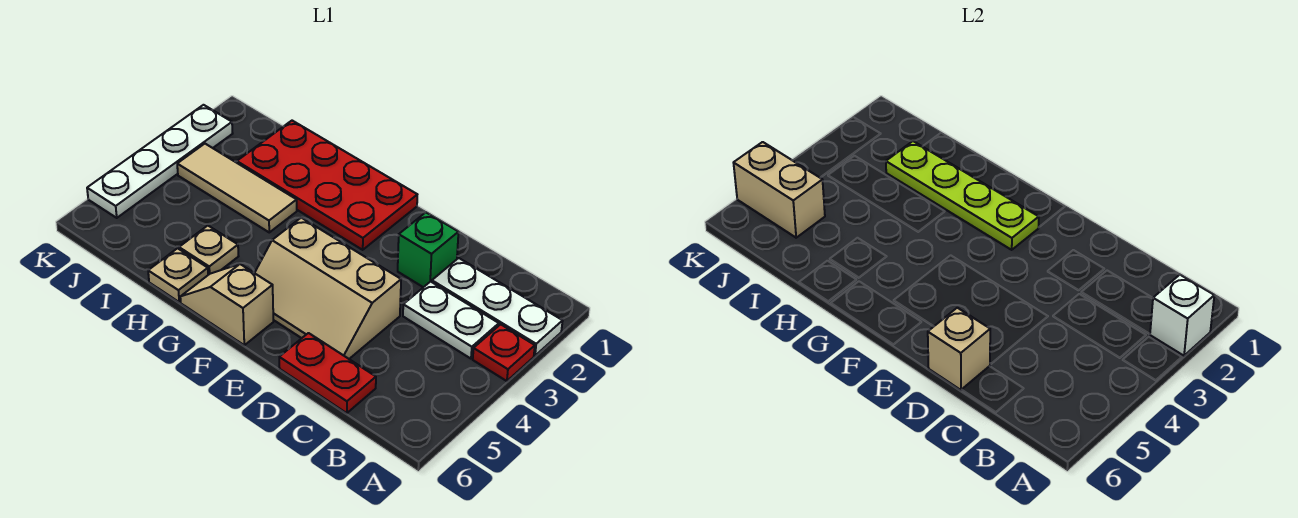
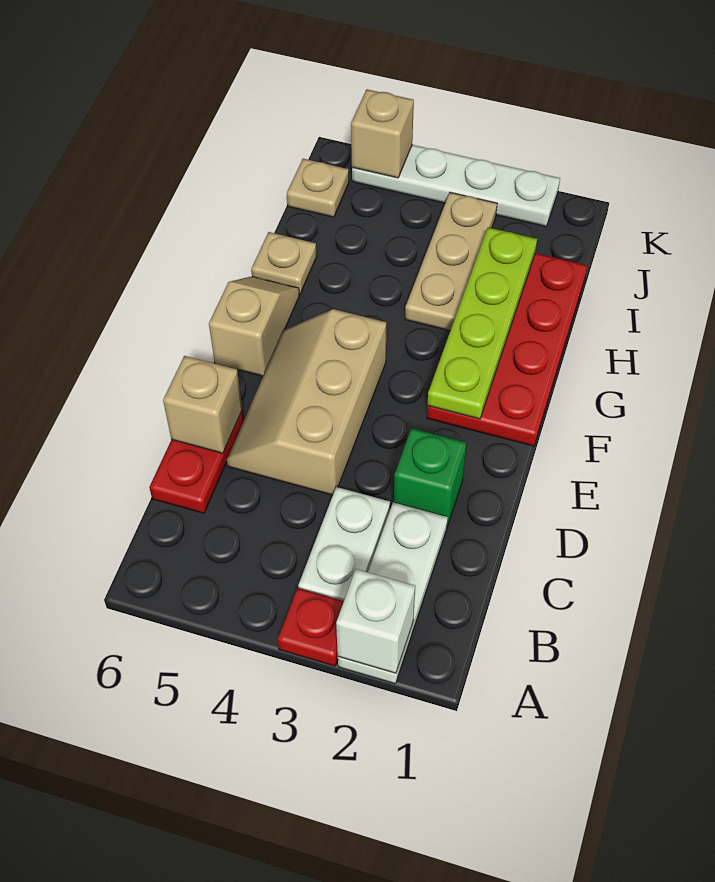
tan 1x3 tile [177,144,297,232] -> tan 1x3 plate [405,192,497,331]
tan 1x1 plate [179,226,239,275] -> tan 1x1 plate moved to [287,159,349,217]
tan 1x2 brick [734,142,825,238] -> tan 1x1 brick [351,89,414,178]

